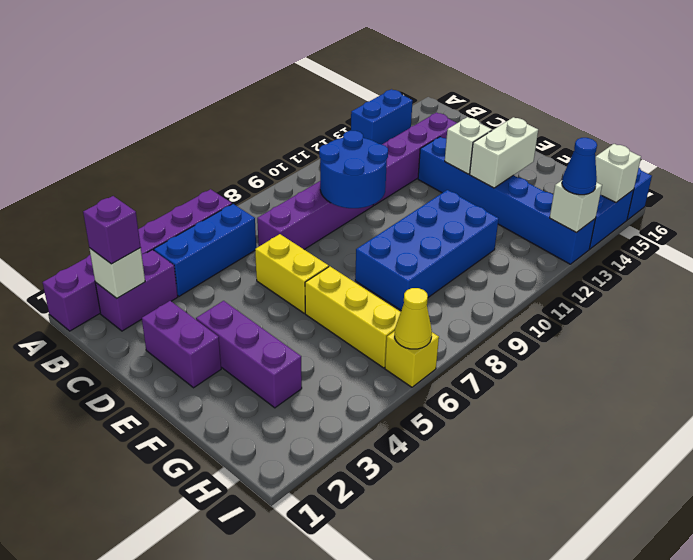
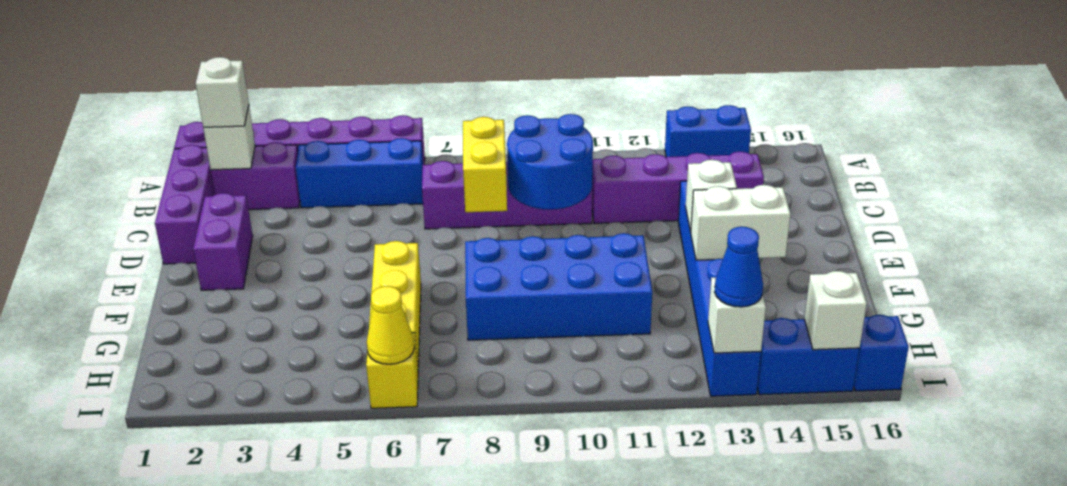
purple 1x1 brick [83,196,141,264] -> white 1x1 brick [196,57,249,127]
yellow 1x2 brick [255,234,329,313] -> yellow 1x2 brick moved to [463,117,507,212]
purple 1x3 brick [196,301,302,408] -> purple 1x3 brick moved to [155,145,215,264]

